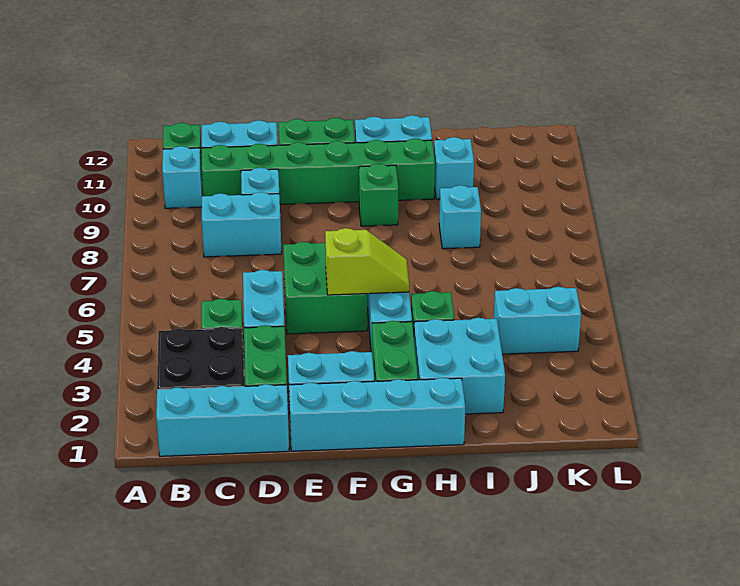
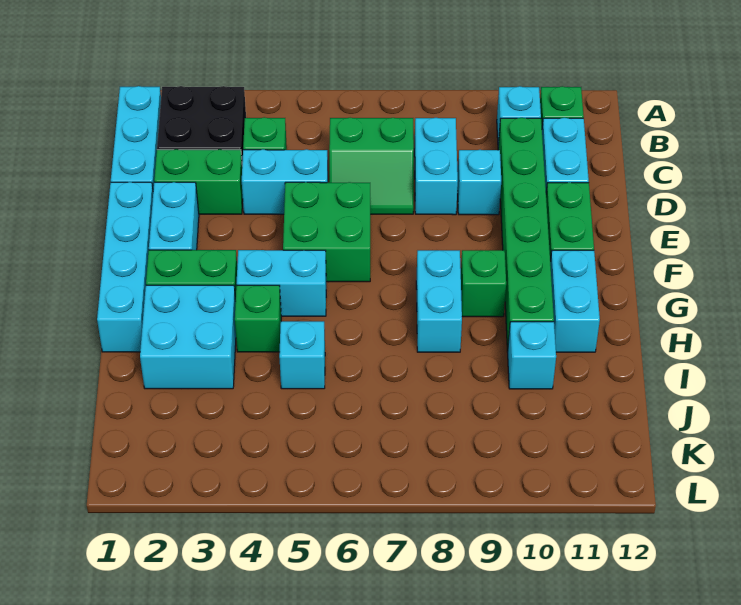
none -> green 2x2 slope [329,118,414,214]
lime 1x2 slope [325,228,409,295] -> none
cyan 1x1 brick [439,185,481,249] -> cyan 1x1 brick moved to [279,321,325,389]
cyan 1x2 brick [494,287,581,354] -> cyan 1x2 brick moved to [416,250,462,352]

